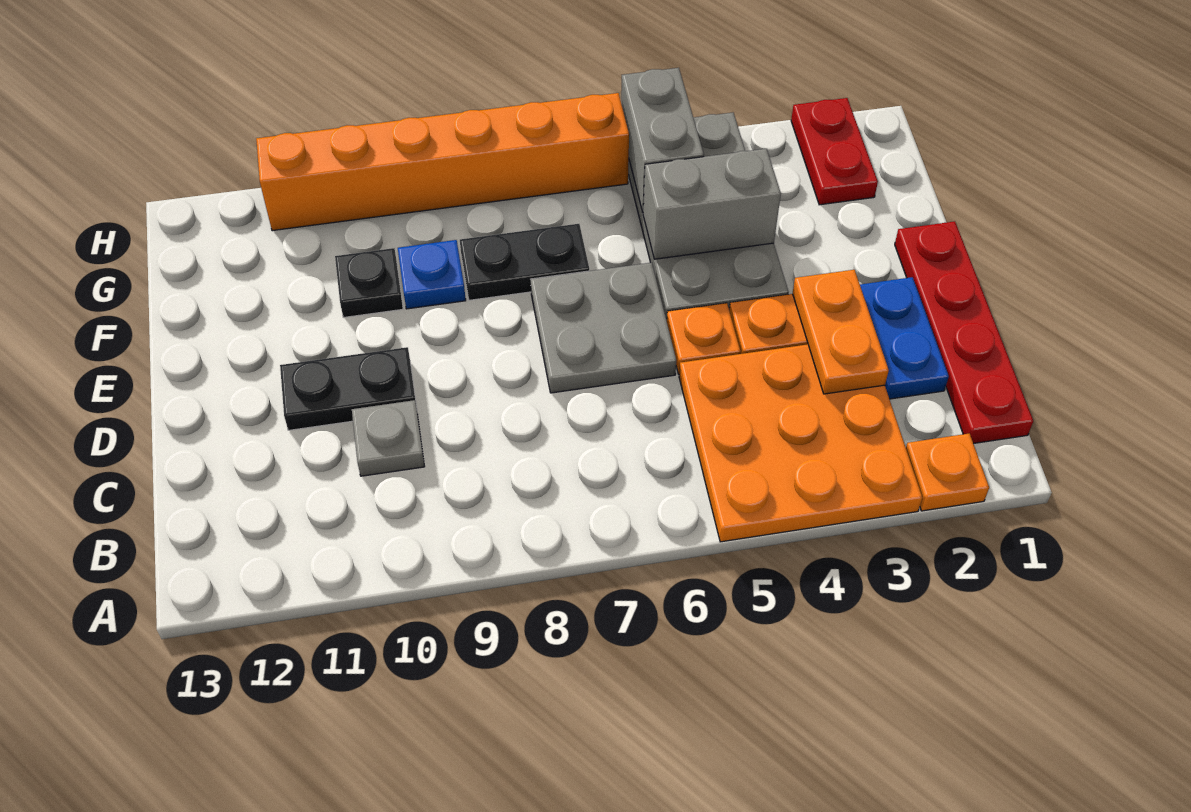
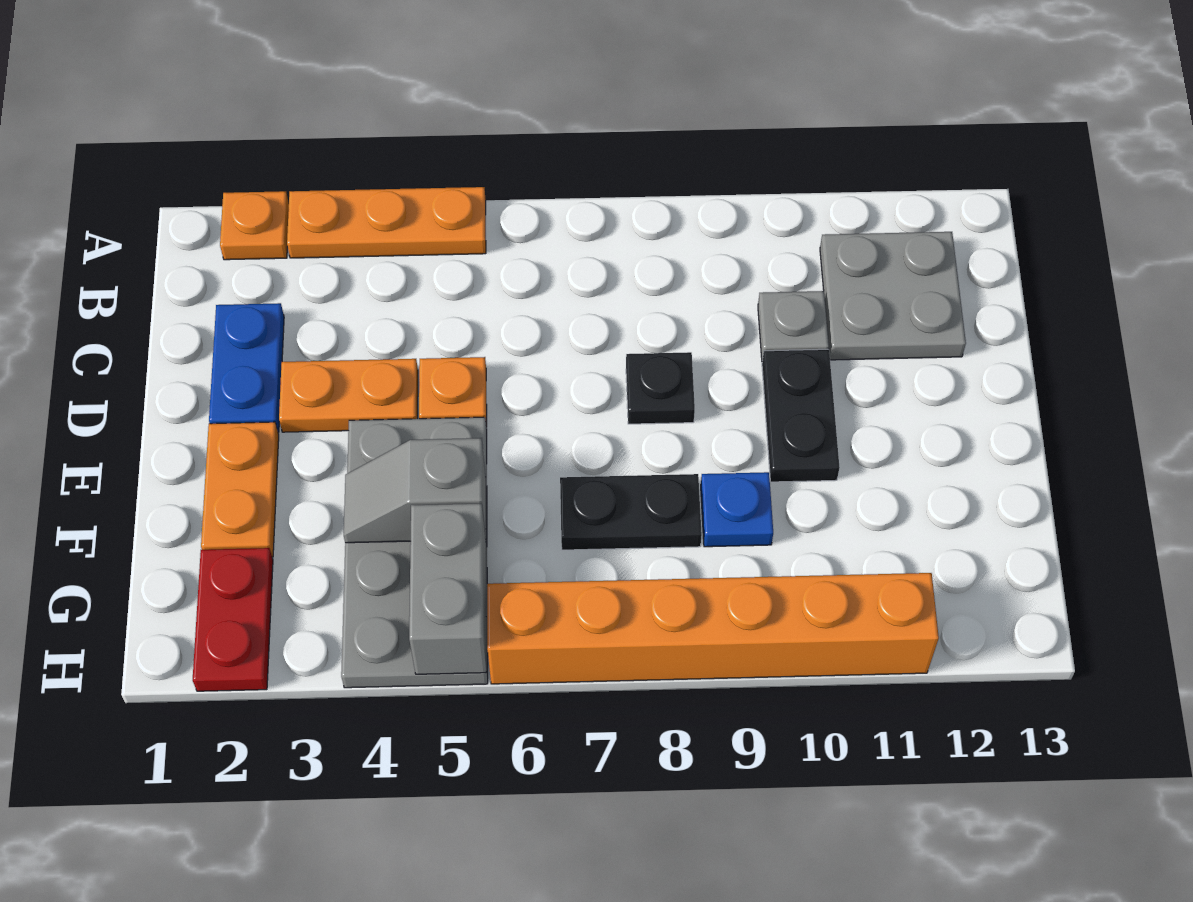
orange 3x3 plate [679,344,922,542] -> orange 1x3 plate [287,187,486,258]
red 1x4 plate [895,221,1033,444] -> none
orange 1x2 plate [793,270,889,394] -> orange 1x2 plate moved to [201,422,279,557]
grey 2x2 plate [531,263,676,393] -> grey 2x2 plate moved to [820,232,966,360]
black 1x2 plate [280,347,417,430] -> black 1x2 plate turned to [762,349,840,482]
grey 1x2 brick [643,149,781,259] -> grey 1x2 slope [344,438,486,543]
black 1x1 plate [335,248,403,317] -> black 1x1 plate moved to [626,352,695,424]

